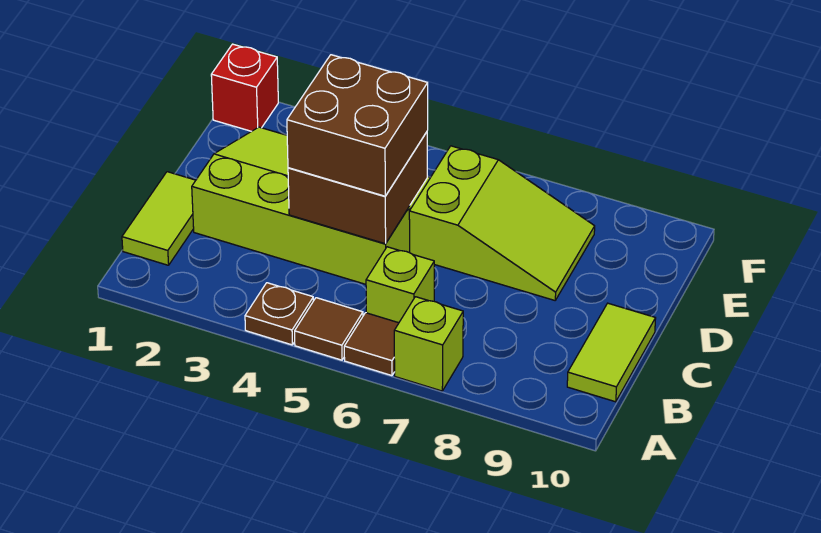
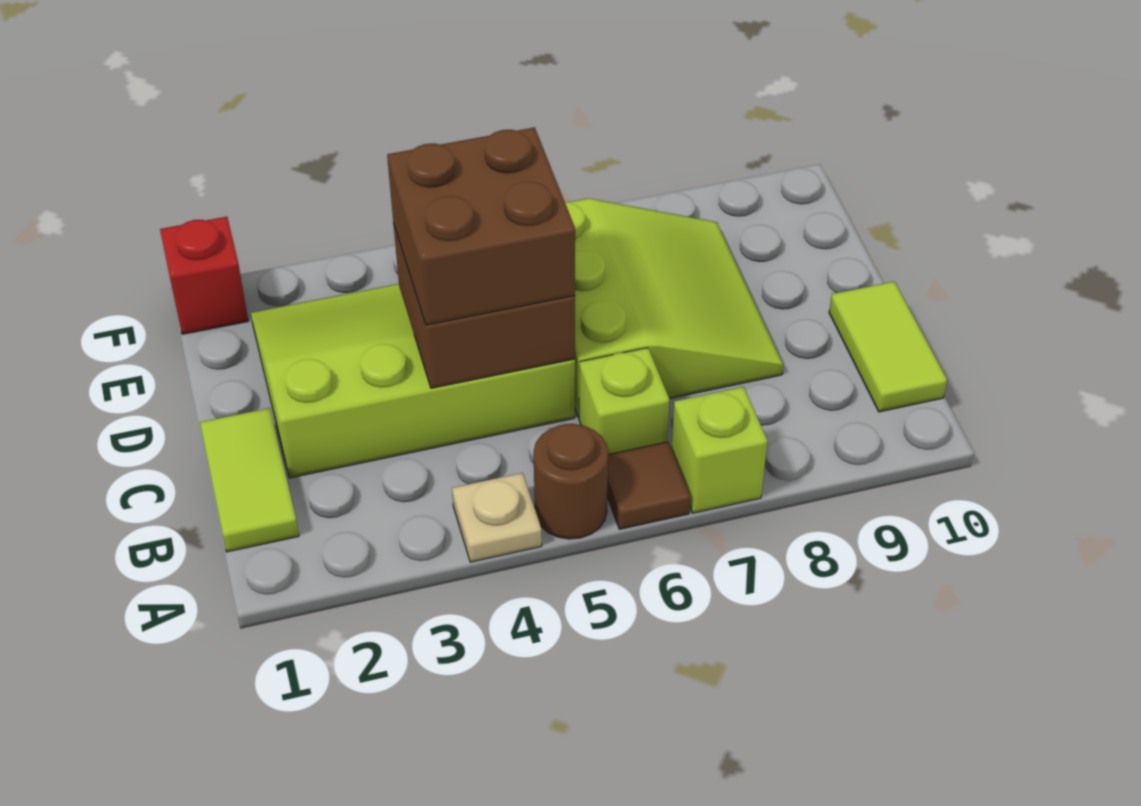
brown 1x1 plate [245,283,314,345] -> tan 1x1 plate [452,473,542,562]
brown 1x1 tile [295,298,363,360] -> brown 1x1 round brick [534,424,608,539]
lime 2x3 slope [409,146,595,300] -> lime 3x3 slope [565,198,783,418]

